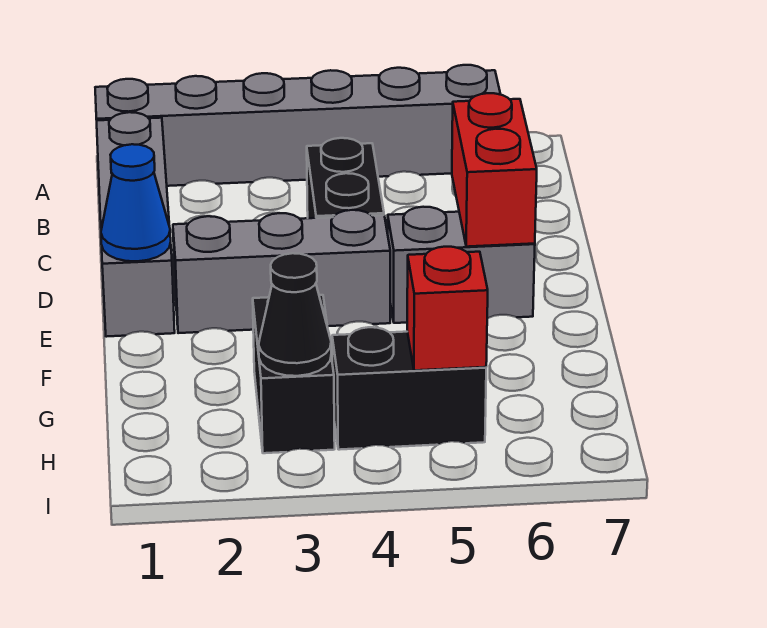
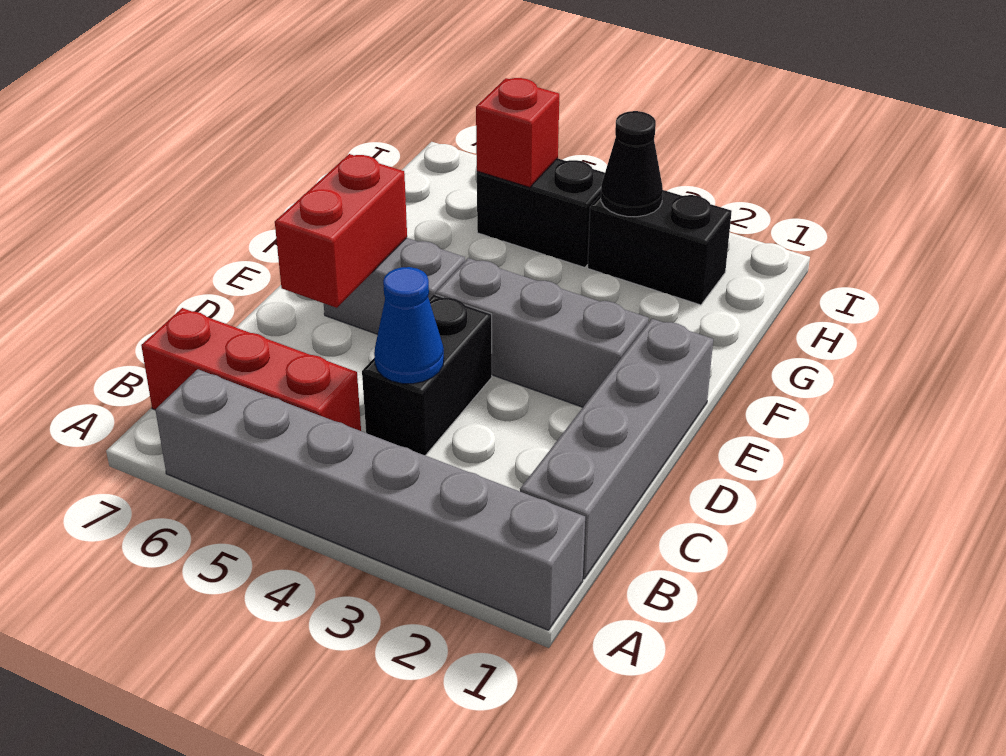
none -> red 1x3 brick [141,308,361,431]
blue 1x1 cone [101,144,171,261] -> blue 1x1 cone moved to [374,267,444,384]
black 1x2 brick [253,295,335,453] -> black 1x2 brick turned to [588,190,732,305]

